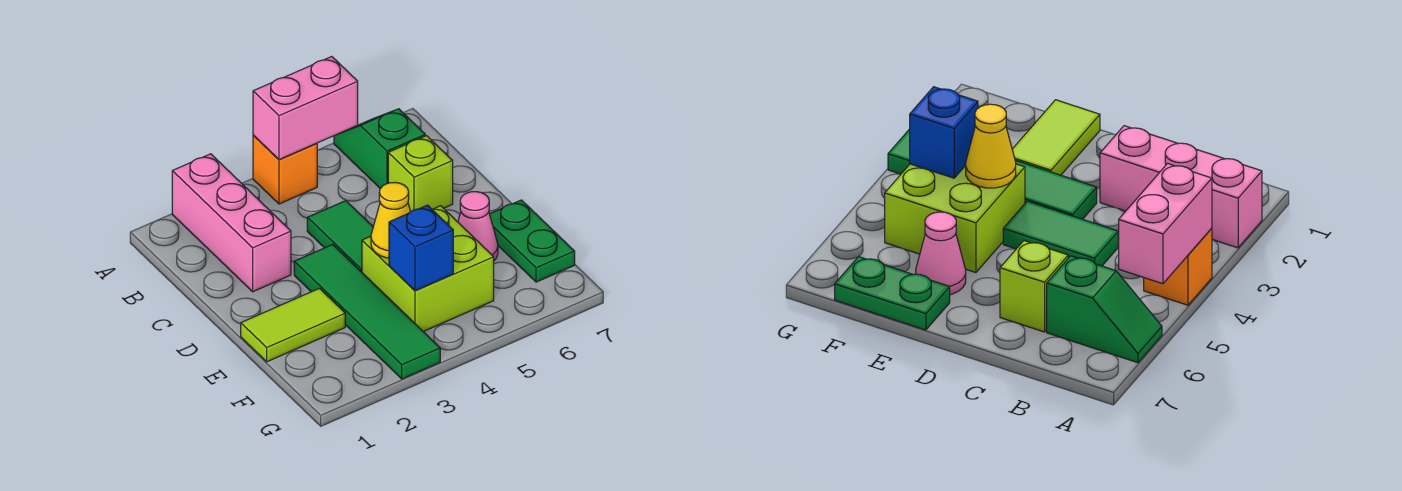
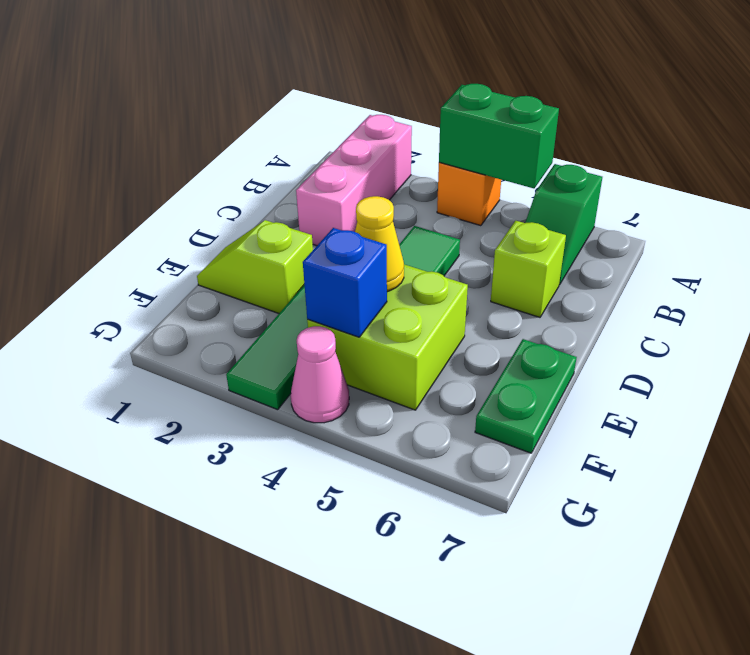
pink 1x2 brick [253,57,358,160] -> green 1x2 brick [439,84,559,188]
green 1x2 slope [334,109,425,189] -> green 1x2 slope turned to [525,164,602,285]
lime 1x2 tile [241,288,345,362] -> lime 1x2 slope [197,220,313,313]
pink 1x1 cone [458,192,498,260] -> pink 1x1 cone moved to [291,326,349,423]

